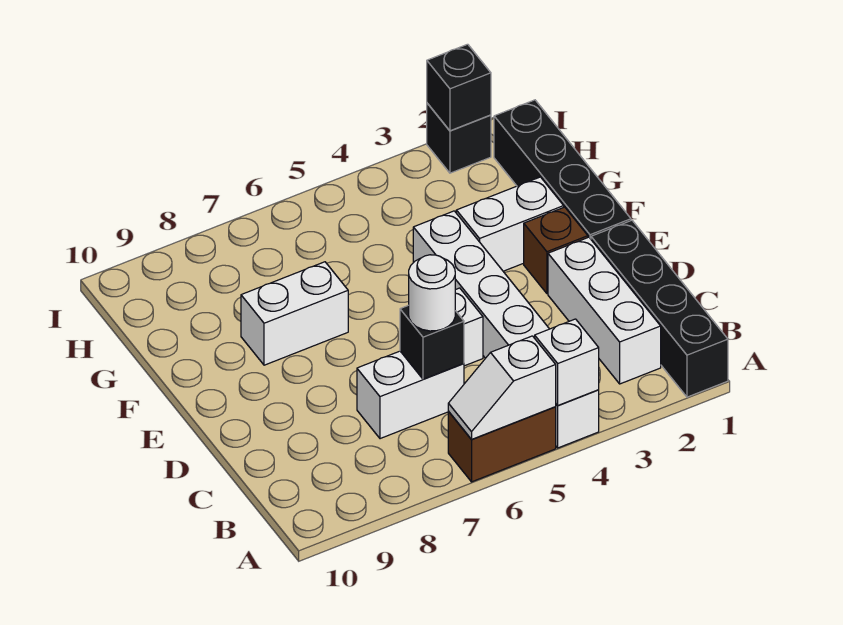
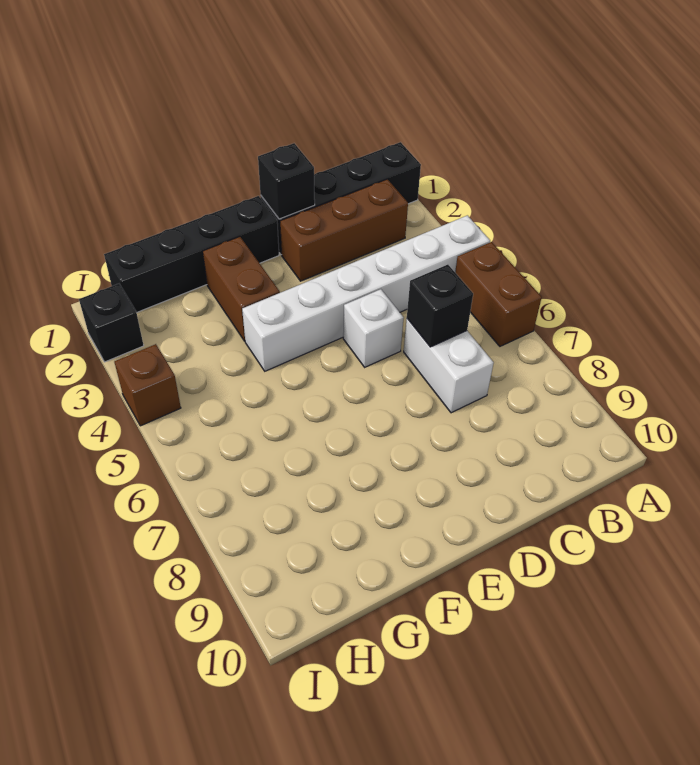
white 1x1 brick [535,319,599,406] -> none
white 1x2 slope [448,336,556,439] -> none
white 1x3 brick [548,237,661,384] -> brown 1x3 brick [280,179,408,281]
white 1x1 round brick [409,255,455,331] -> none
brown 1x1 brick [524,207,588,294] -> brown 1x1 brick moved to [114,344,181,426]
white 1x2 brick [456,177,564,271] -> brown 1x2 brick [203,237,280,341]
white 1x2 brick [241,262,348,365] -> none
black 1x1 brick [427,44,491,131] -> black 1x1 brick moved to [258,143,315,219]

